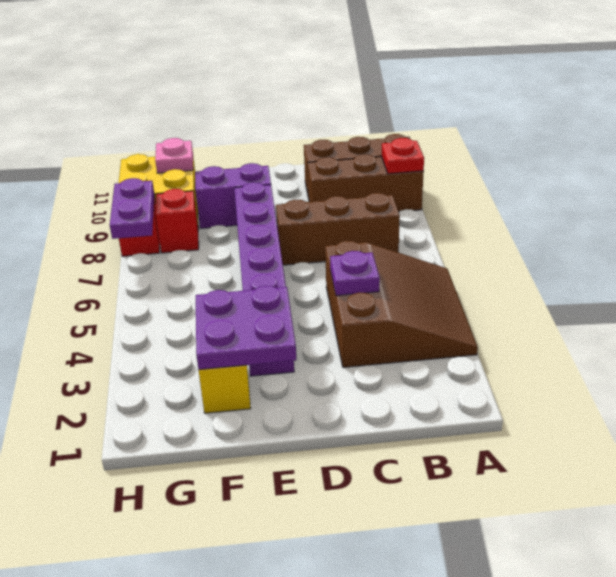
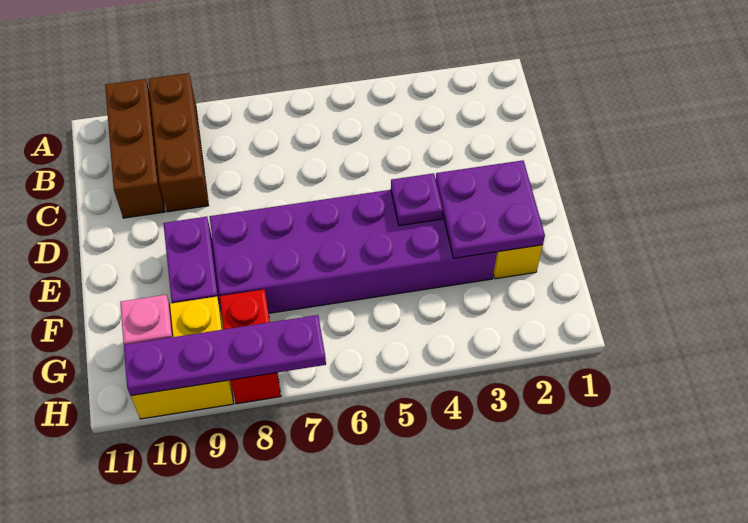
brown 3x3 slope [325,241,478,367] -> none
red 1x1 plate [381,138,424,174] -> none
brown 1x3 brick [276,193,400,265] -> none
purple 1x1 plate [330,251,380,296] -> purple 1x1 plate moved to [391,173,443,226]
purple 1x6 brick [234,182,294,376] -> purple 2x6 brick [209,190,497,313]
purple 1x2 plate [110,178,154,239] -> purple 1x4 plate [124,315,326,396]

